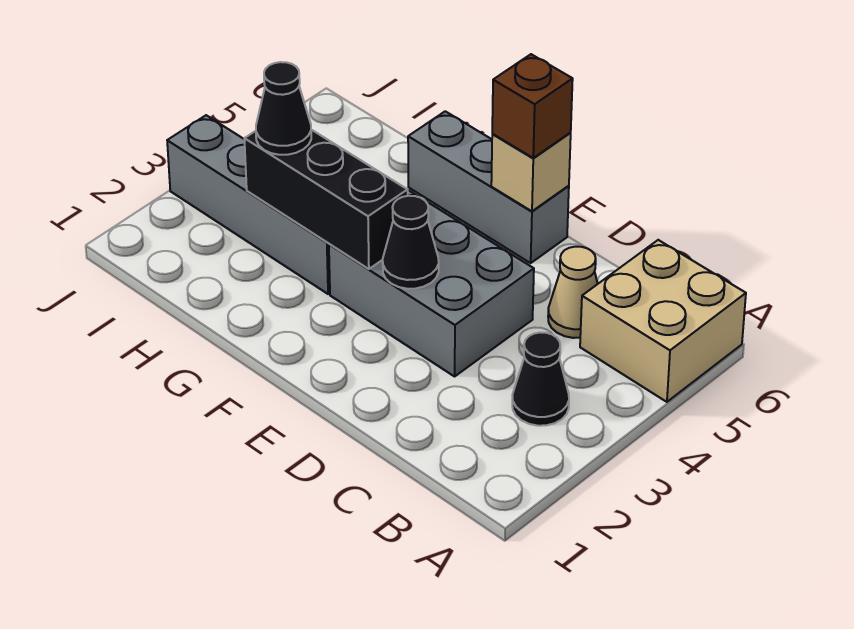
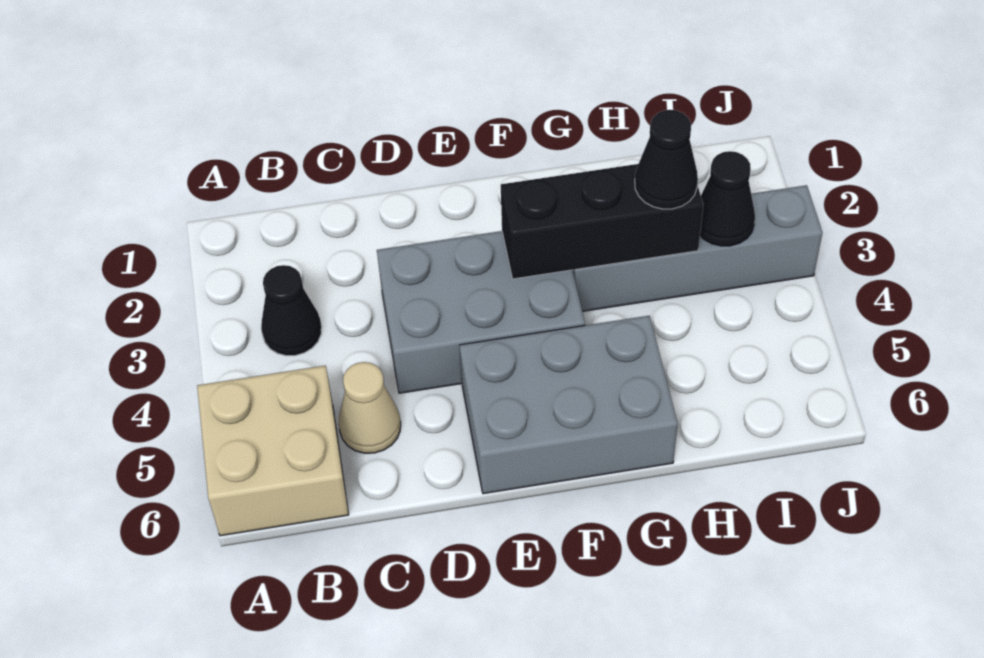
black 1x1 cone [383,196,439,289] -> black 1x1 cone moved to [700,151,755,246]
grey 1x3 brick [408,111,569,263] -> grey 2x3 brick [460,316,678,494]
tan 1x1 brick [491,133,571,211] -> none
brown 1x1 brick [492,54,573,158] -> none

